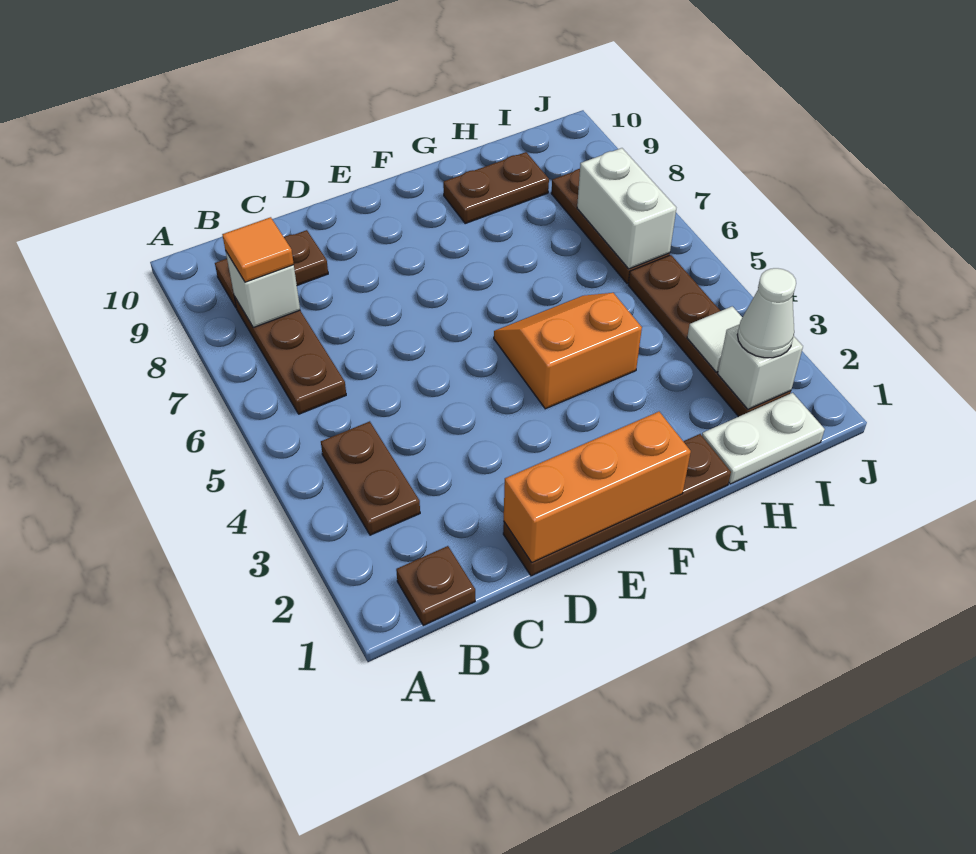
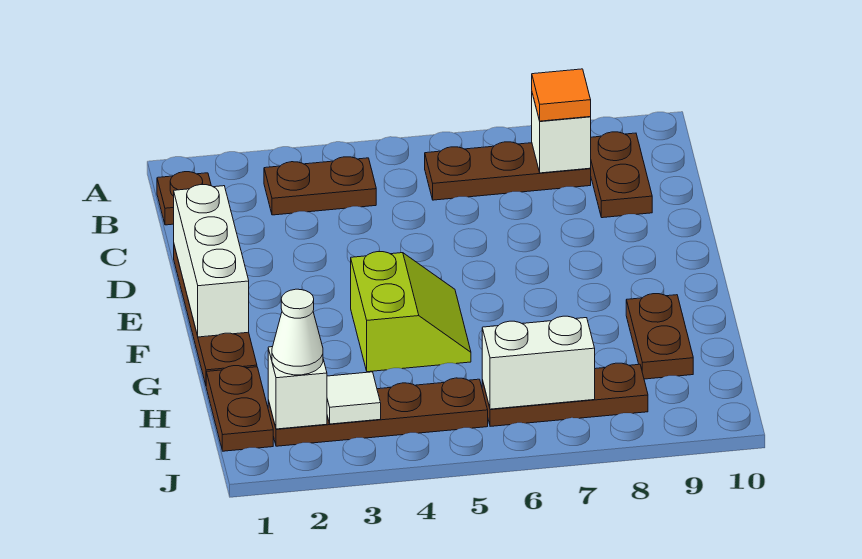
orange 1x3 brick [504,412,691,562] -> white 1x3 brick [174,185,249,337]
orange 2x2 slope [494,293,642,409] -> lime 2x2 slope [351,252,471,372]
white 1x2 plate [702,393,825,484] -> brown 1x2 plate [206,366,273,451]

